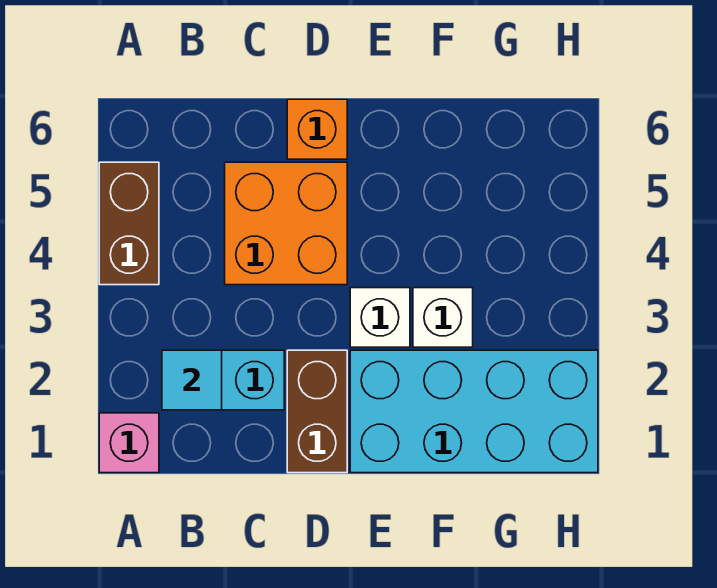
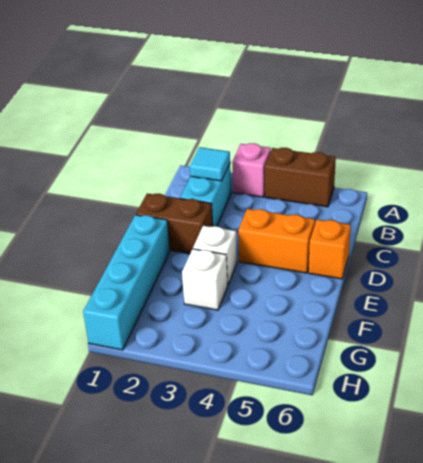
pink 1x1 brick [99,413,159,473] -> pink 1x1 brick moved to [232,143,271,197]
orange 2x2 brick [225,162,347,285] -> orange 1x2 brick [238,209,315,273]
cyan 2x4 brick [350,350,598,473] -> cyan 1x4 brick [83,215,170,350]

